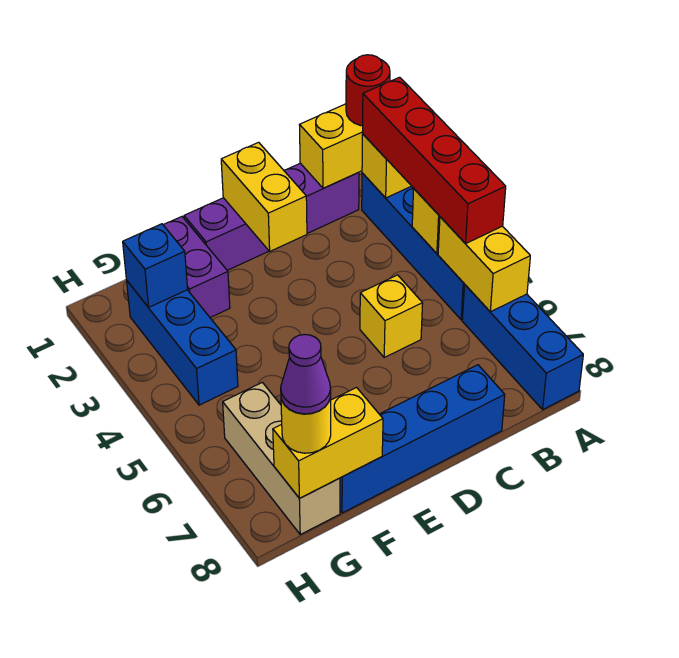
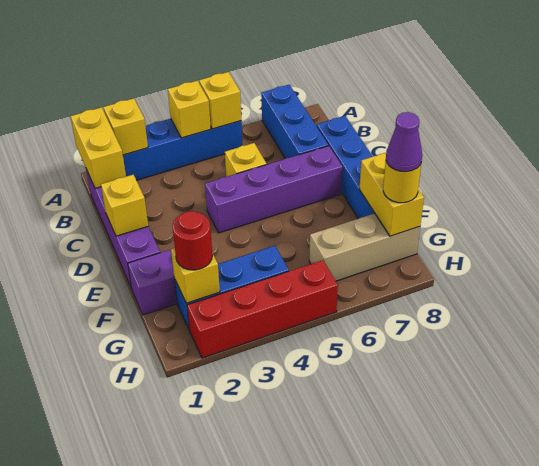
red 1x1 round brick [346,55,390,126] -> red 1x1 round brick moved to [173,211,212,270]
red 1x4 brick [363,77,506,244] -> red 1x4 brick moved to [187,260,338,358]
yellow 1x2 brick [438,217,530,312] -> yellow 1x1 brick [199,72,241,129]
blue 1x3 brick [462,285,583,409] -> blue 1x3 brick turned to [261,85,328,158]
yellow 1x2 brick [221,142,307,251] -> yellow 1x1 brick [101,175,148,236]
none -> purple 1x4 brick [205,146,342,233]
blue 1x1 brick [123,224,188,307] -> yellow 1x1 brick [171,248,220,303]

